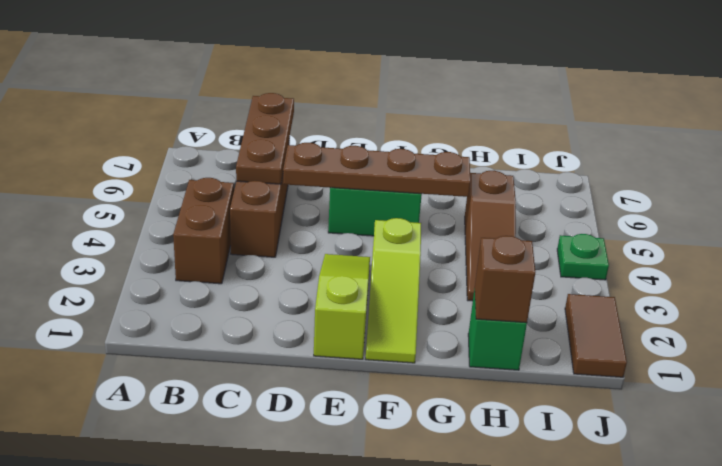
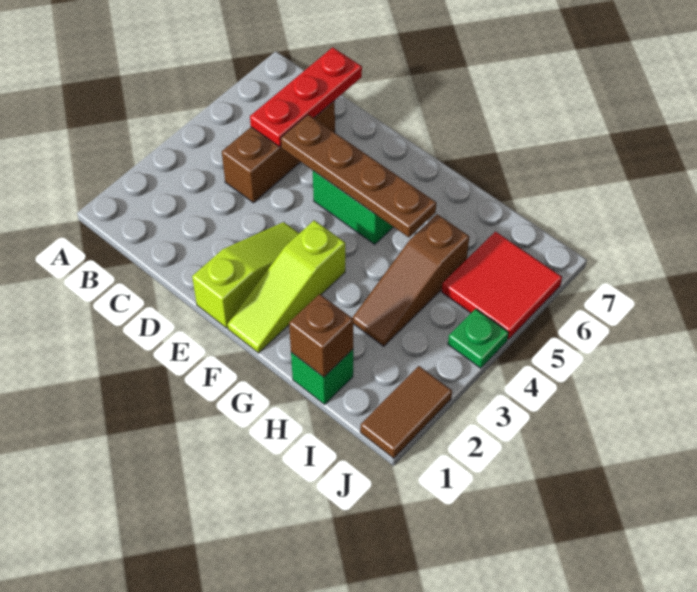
brown 1x2 brick [173,178,234,284] -> none
brown 1x3 plate [236,93,294,184] -> red 1x3 plate [250,47,362,147]
none -> red 2x2 tile [442,232,562,339]

